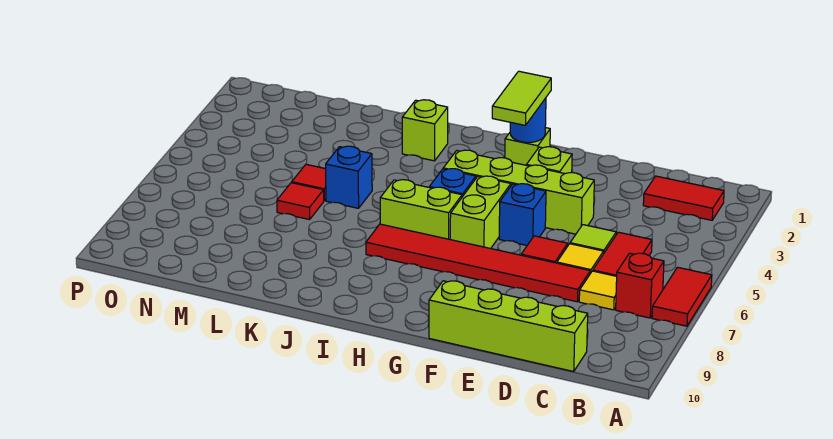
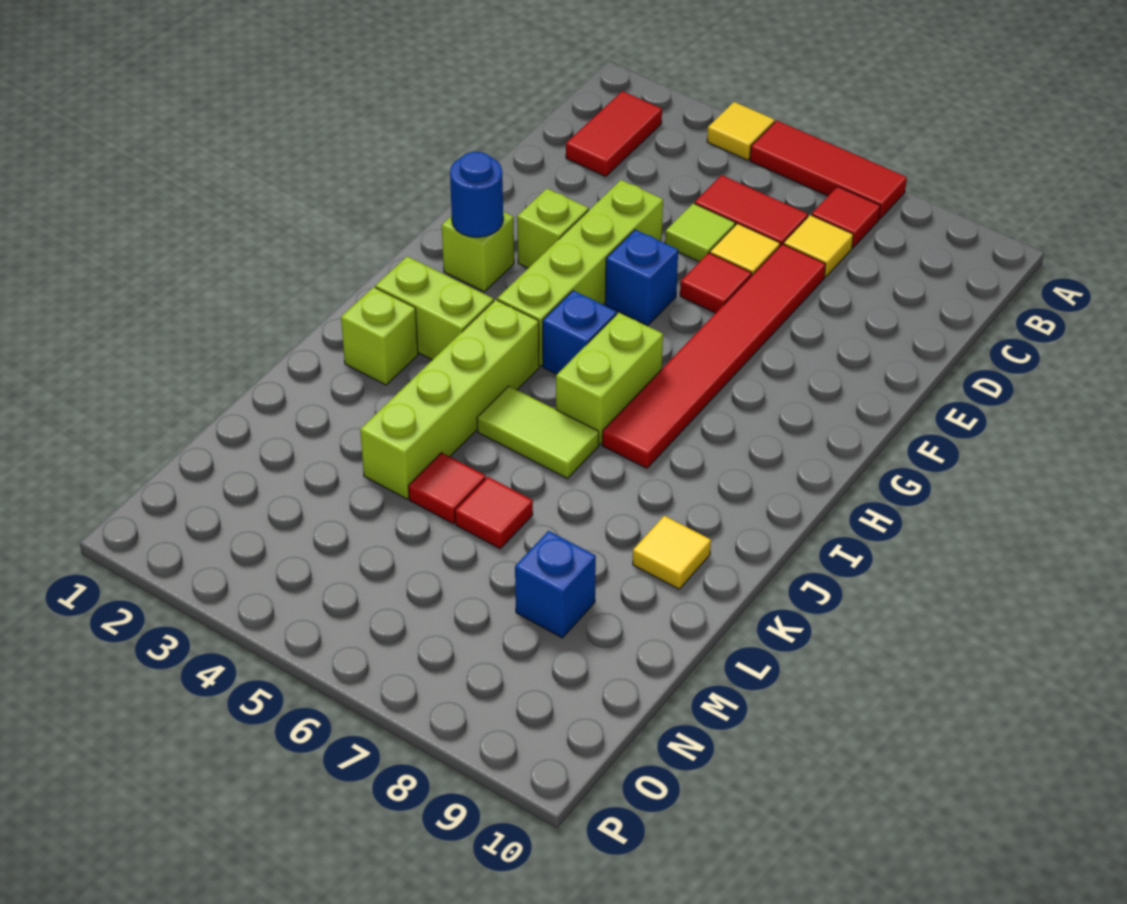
none -> yellow 1x1 tile [707,102,775,160]
red 1x2 tile [652,267,712,326] -> red 1x3 tile [750,121,907,219]
red 1x1 brick [616,253,664,318] -> red 1x1 tile [811,187,880,248]
lime 1x4 brick [429,281,588,372] -> lime 1x4 brick moved to [360,300,539,499]
lime 1x2 tile [492,71,551,125] -> lime 1x2 tile moved to [477,386,599,479]
lime 1x2 brick [450,176,511,249] -> lime 1x2 brick moved to [375,256,494,360]
blue 1x1 brick [326,146,372,208] -> blue 1x1 brick moved to [515,531,596,638]
none -> yellow 1x1 tile [633,516,711,589]

